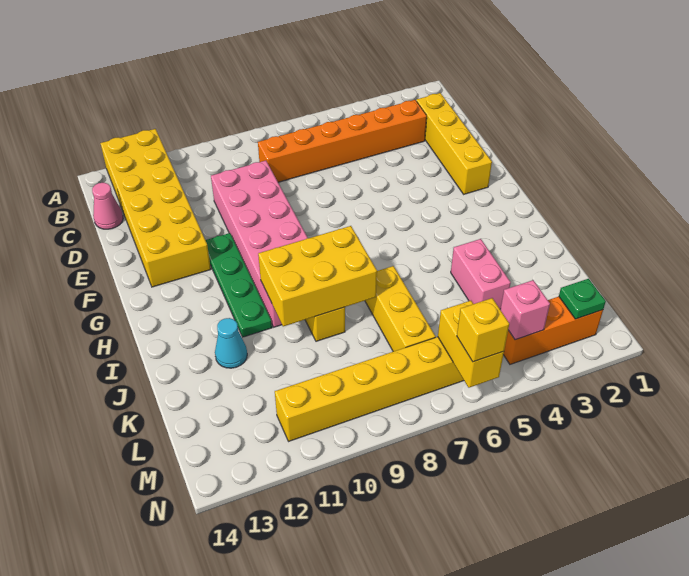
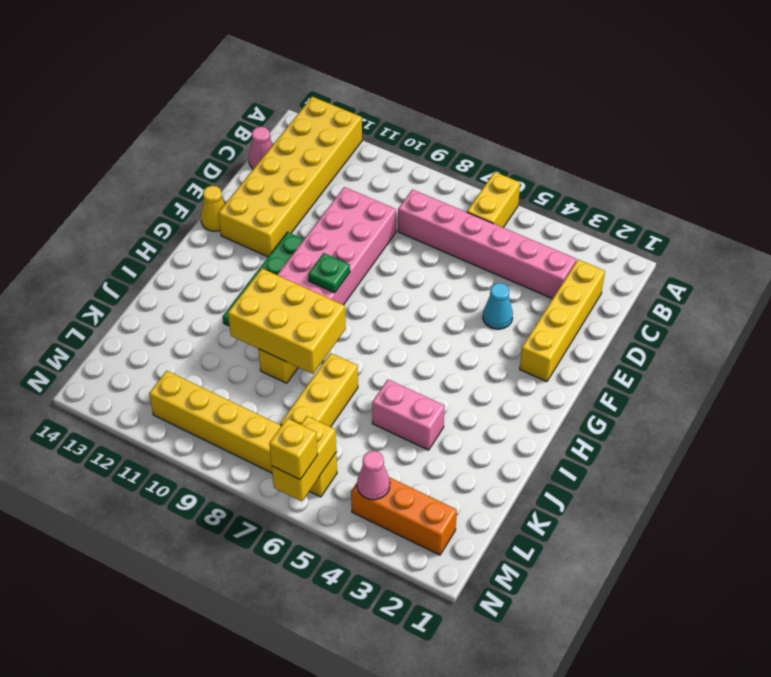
none -> yellow 1x2 brick [467,172,520,228]
orange 1x6 brick [258,100,427,182] -> pink 1x6 brick [398,189,576,299]
none -> yellow 1x1 cone [201,186,225,231]
pink 1x2 brick [451,239,511,309] -> pink 1x2 brick turned to [372,380,445,450]
cyan 1x1 cone [215,318,247,368] -> cyan 1x1 cone moved to [483,283,513,329]
green 1x1 plate [559,279,606,319] -> green 1x1 plate moved to [308,253,350,293]
pink 1x1 brick [500,280,550,340] -> pink 1x1 cone [357,451,390,500]

